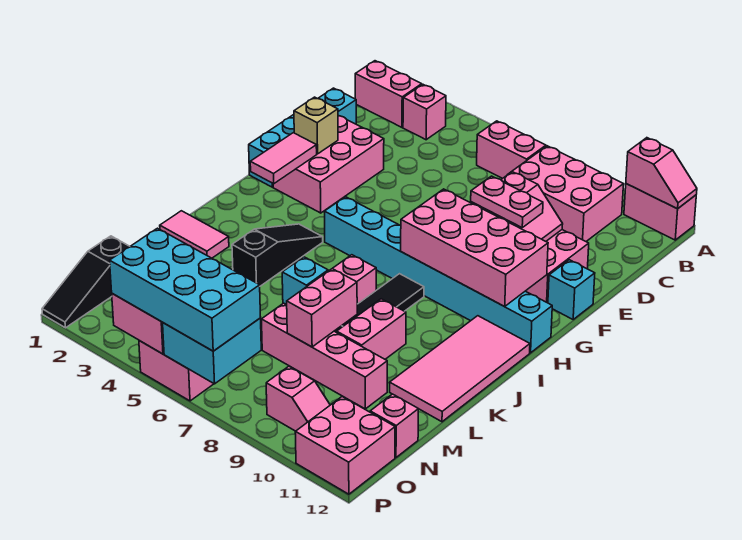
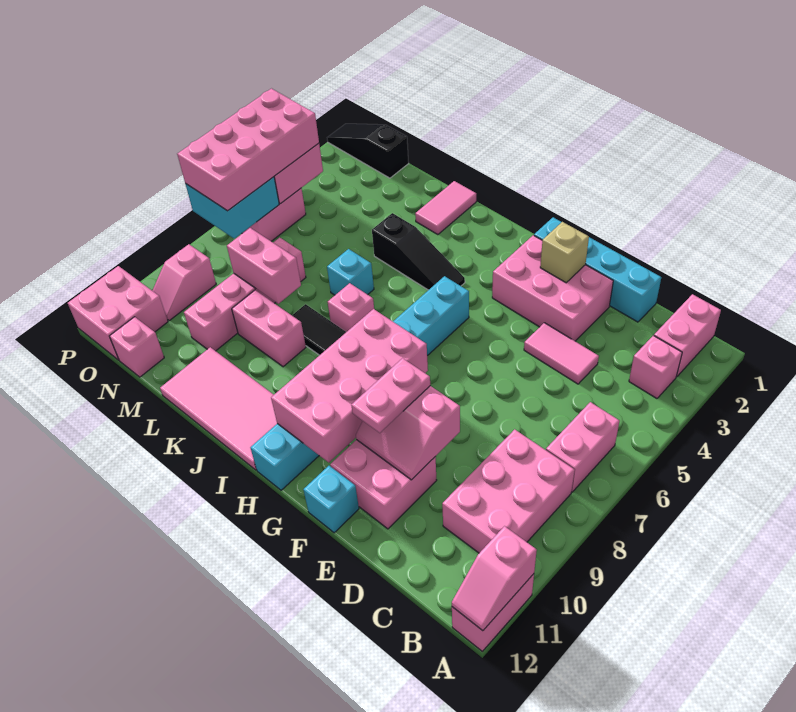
pink 1x2 tile [250,133,317,184] -> pink 1x2 tile moved to [524,323,599,384]
cyan 2x4 brick [110,228,261,351] -> pink 2x4 brick [177,89,319,211]

